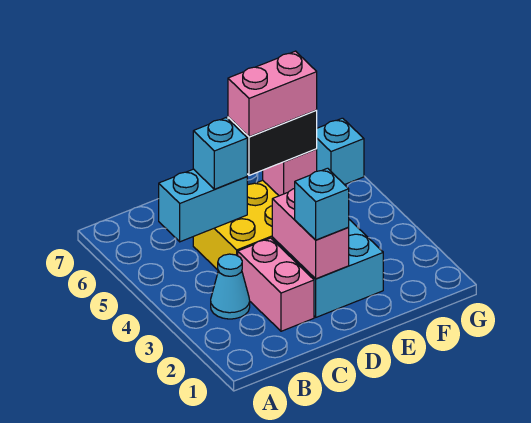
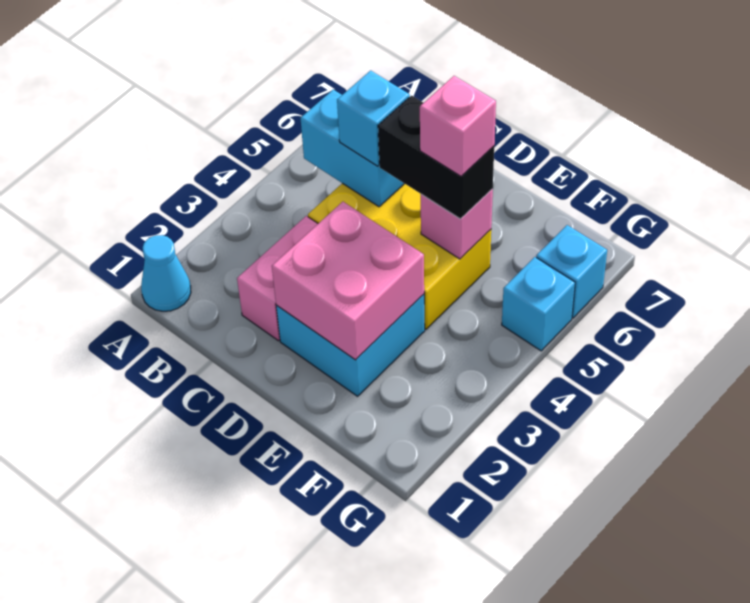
cyan 1x1 cone [211,254,250,319] -> cyan 1x1 cone moved to [141,235,191,311]
pink 1x2 brick [272,189,349,279] -> pink 2x2 brick [272,202,424,360]
cyan 1x1 brick [295,168,349,240] -> cyan 1x1 brick moved to [502,257,575,351]
pink 1x2 brick [228,51,317,137] -> pink 1x1 brick [420,76,496,176]

